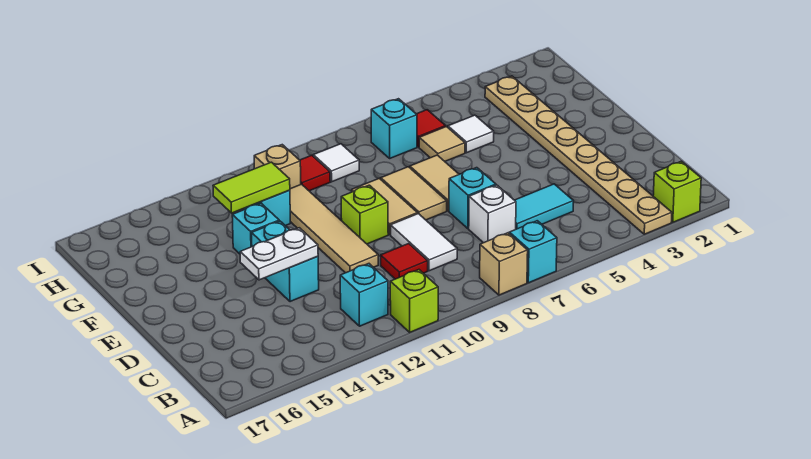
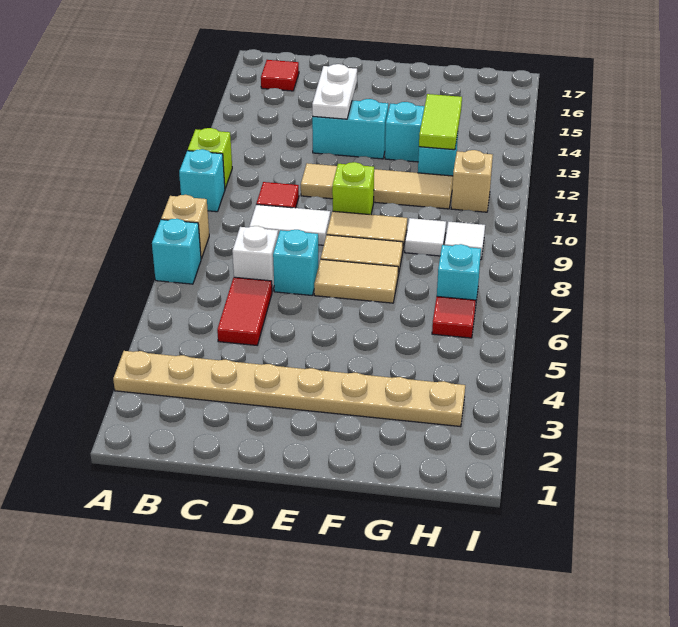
lime 1x1 brick [653,161,701,222] -> none
cyan 1x1 brick [340,264,388,326] -> cyan 1x1 brick moved to [179,149,225,212]
cyan 1x2 tile [515,184,573,229] -> red 1x2 tile [217,277,272,345]
white 1x1 tile [448,115,494,153] -> white 1x1 tile moved to [405,218,446,256]
tan 1x1 tile [419,127,465,161] -> none
red 1x1 tile [300,155,330,191] -> red 1x1 tile moved to [261,60,299,91]

